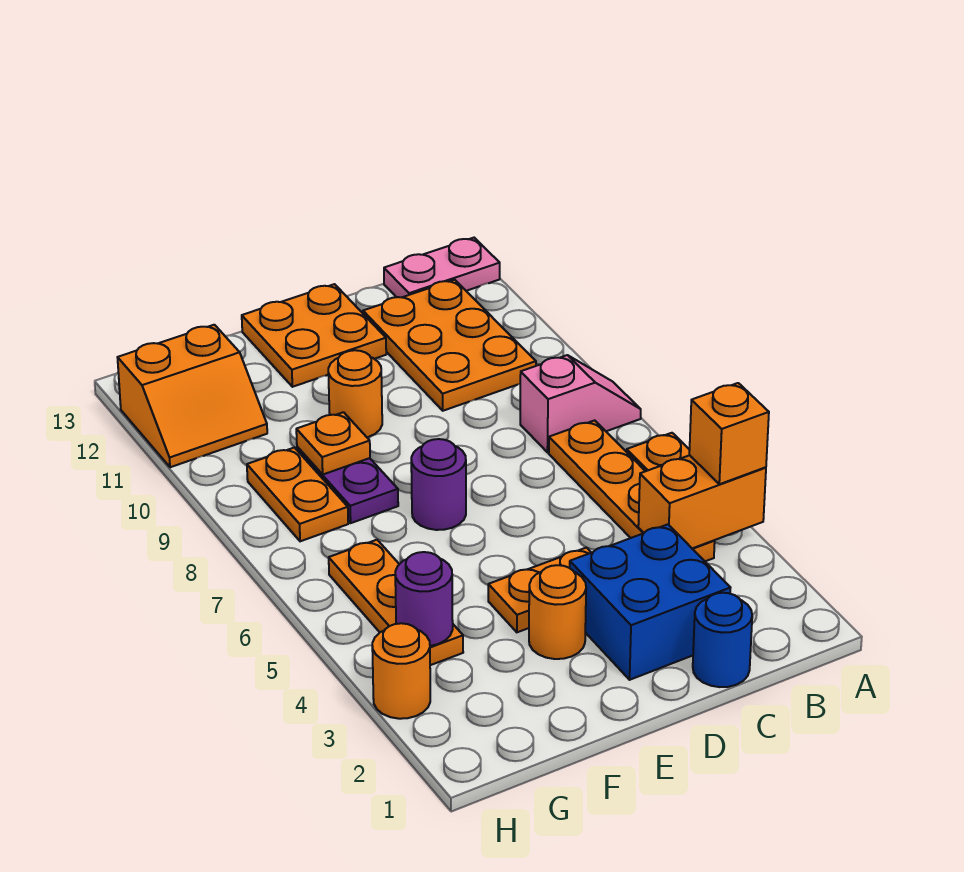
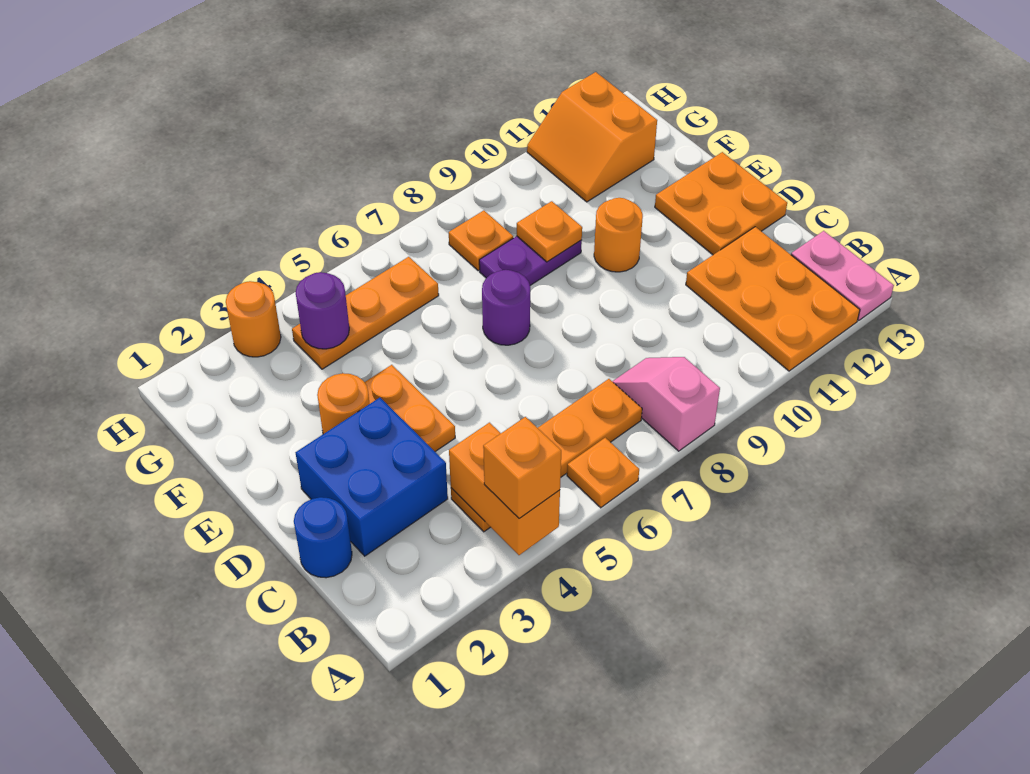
pink 1x2 slope [520,355,641,452] -> pink 1x2 slope turned to [612,357,720,451]
orange 2x3 plate [363,280,536,411] -> orange 2x3 plate turned to [686,227,860,371]
orange 1x2 plate [247,447,348,541] -> orange 1x1 plate [449,211,513,270]

